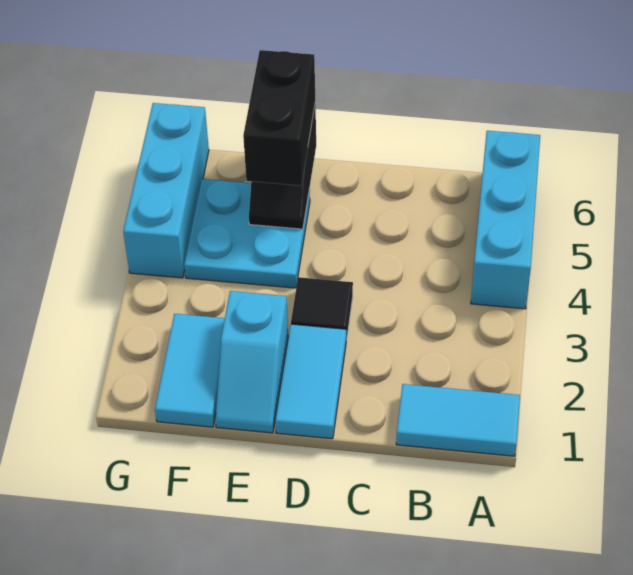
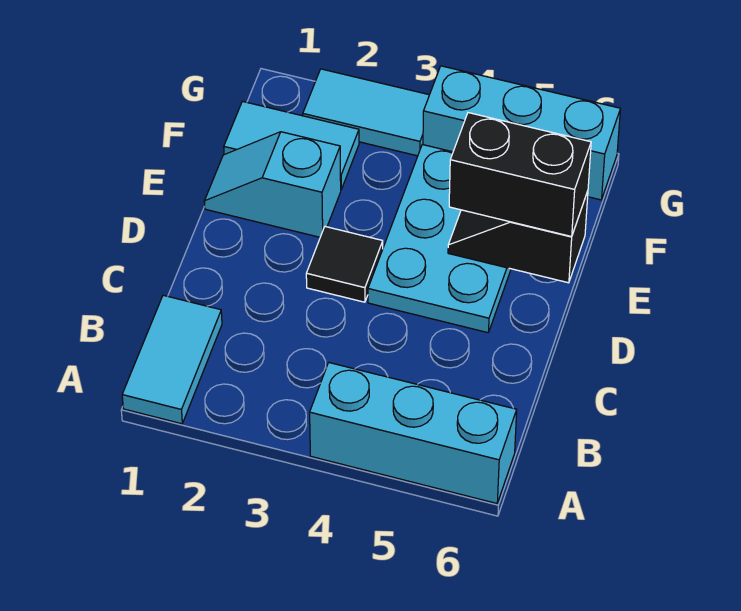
cyan 1x2 tile [275,324,346,439] -> cyan 1x2 tile moved to [303,69,429,156]
cyan 2x2 plate [184,179,310,288] -> cyan 2x3 plate [368,145,511,333]

